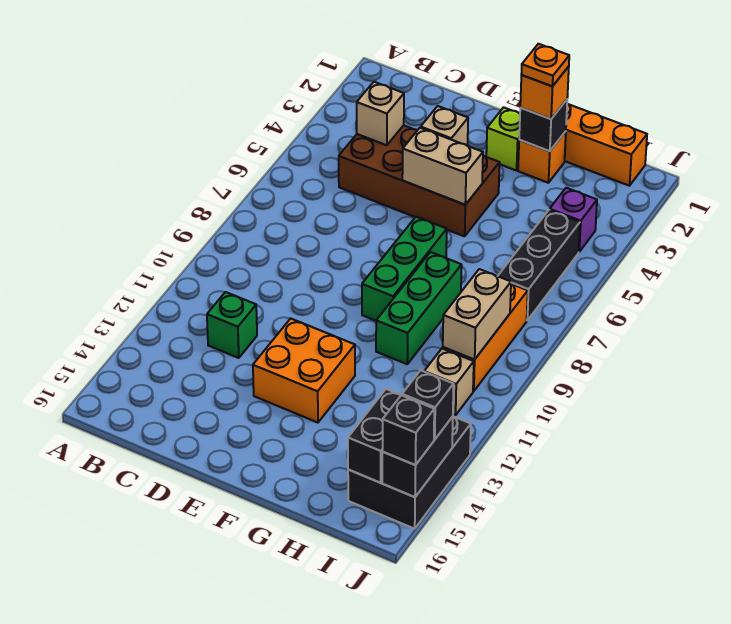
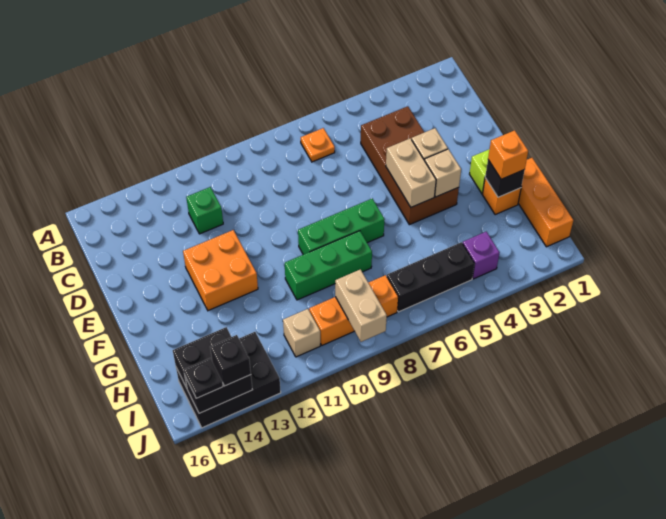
tan 1x1 brick [357,82,404,145] -> tan 1x1 brick moved to [425,149,461,197]
orange 1x1 plate [521,44,569,86] -> orange 1x1 plate moved to [301,128,335,162]
tan 1x2 brick [443,269,511,360] -> tan 1x2 brick turned to [335,269,387,342]
black 1x1 brick [382,395,434,465] -> black 1x1 plate [184,358,223,398]

